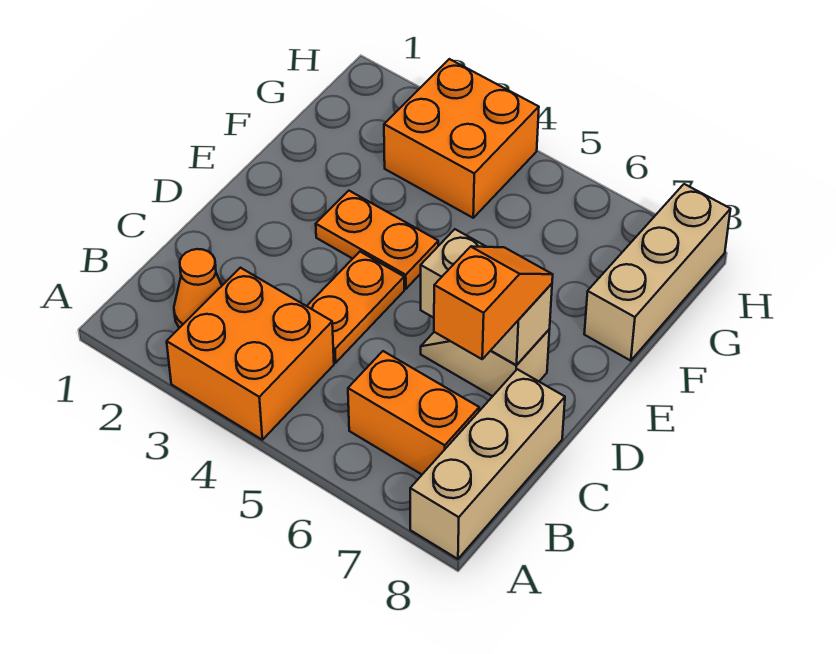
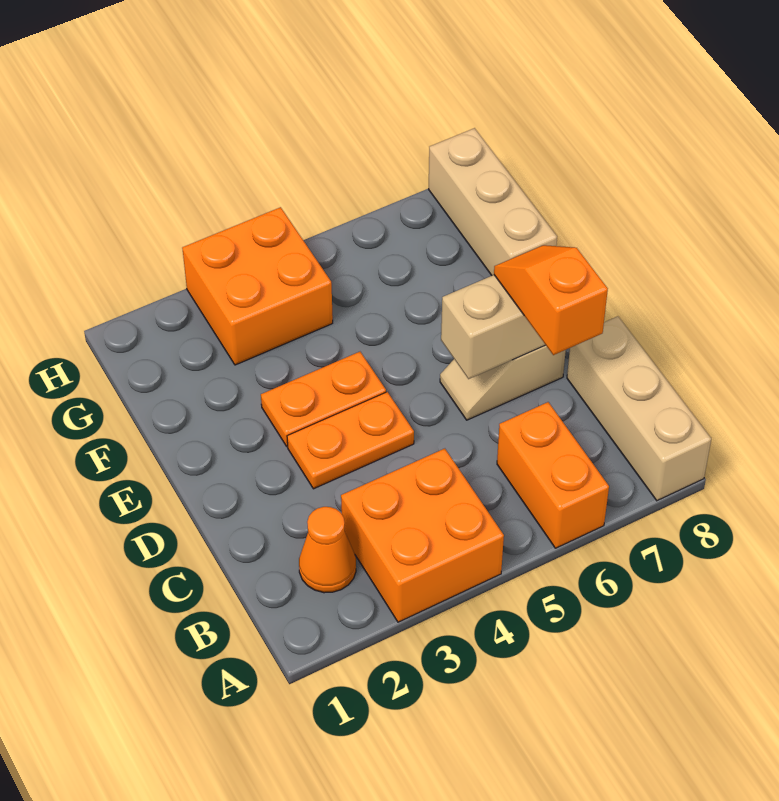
orange 1x2 brick [348,351,479,474] -> orange 1x2 brick turned to [497,402,609,548]
orange 1x2 plate [307,252,404,363] -> orange 1x2 plate turned to [287,392,414,489]

